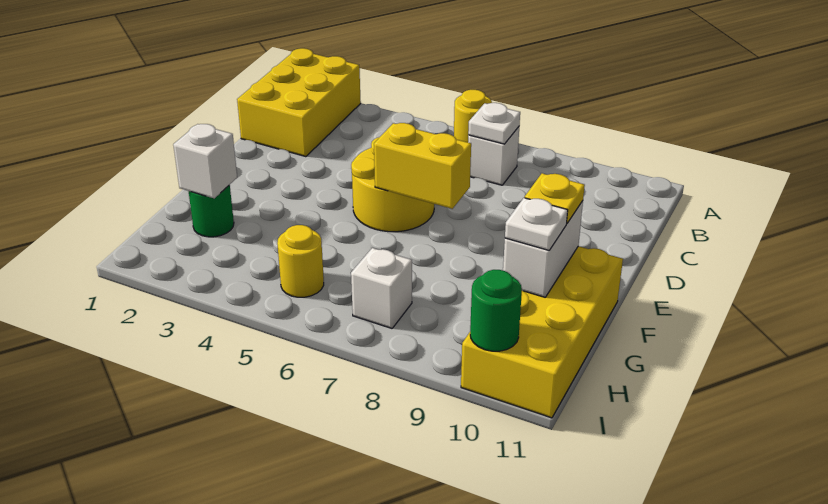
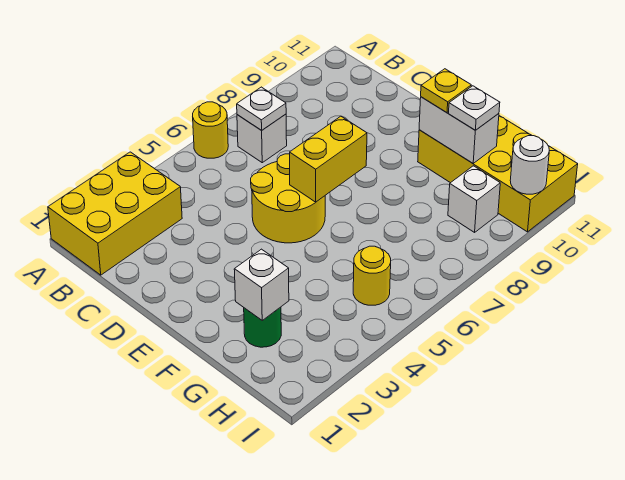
yellow 2x3 brick [237,48,361,157] -> yellow 2x3 brick turned to [48,152,182,275]
white 1x1 brick [351,248,412,328] -> white 1x1 brick moved to [448,166,500,232]
green 1x1 round brick [470,270,522,351] -> white 1x1 round brick [510,136,549,194]

